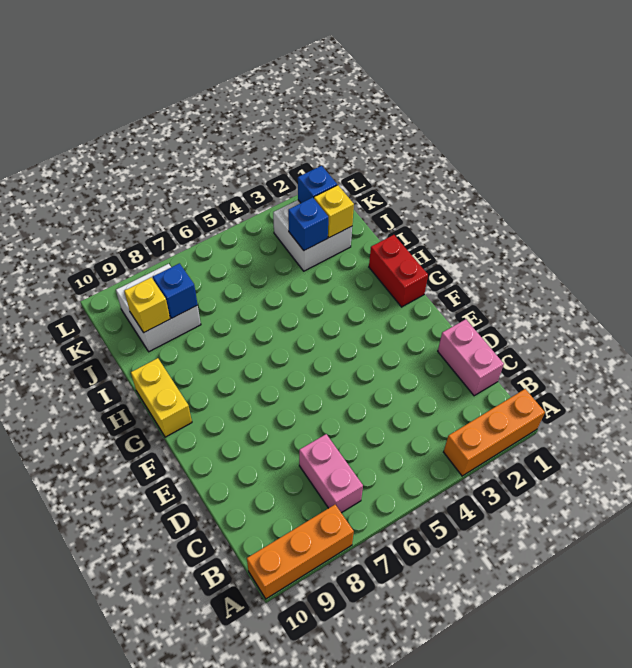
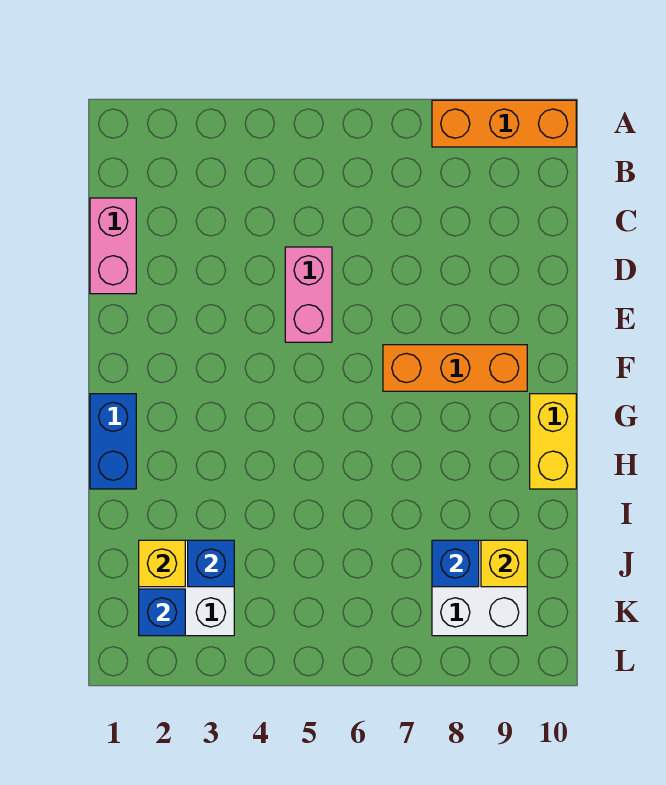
orange 1x3 brick [444,389,545,476] -> orange 1x3 brick moved to [383,345,527,391]
pink 1x2 brick [299,434,363,513] -> pink 1x2 brick moved to [285,247,332,342]
red 1x2 brick [369,235,428,307] -> blue 1x2 brick [90,394,136,489]

